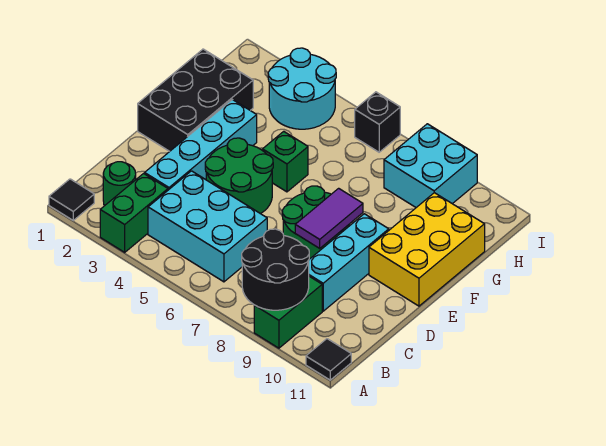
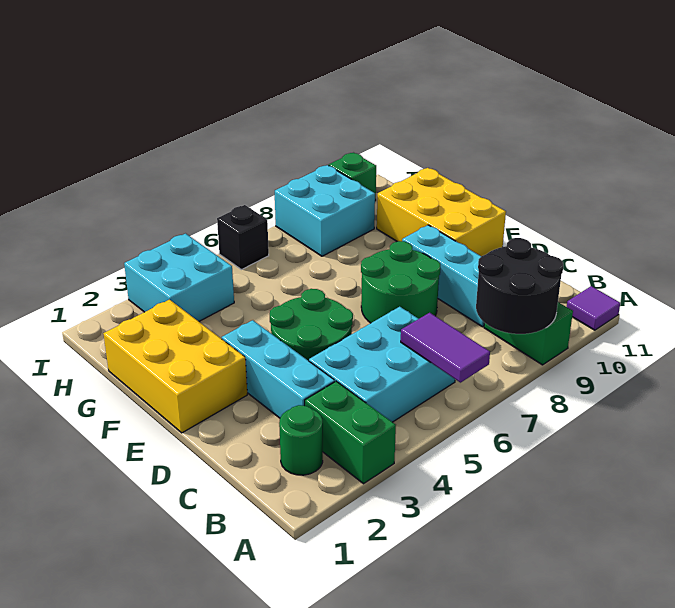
black 1x1 tile [49,179,94,220] -> none
black 1x1 tile [306,339,351,380] -> purple 1x1 tile [567,286,620,330]
cyan 1x4 brick [145,100,257,190] -> cyan 1x3 brick [222,320,335,418]
purple 1x2 tile [295,188,363,248] -> purple 1x2 tile moved to [401,313,490,383]
black 2x3 brick [138,49,253,151] -> yellow 2x3 brick [103,300,247,433]
green 1x1 brick [263,131,308,192] -> green 1x1 brick moved to [329,153,376,201]
cyan 2x2 round brick [268,48,336,129] -> cyan 2x2 brick [124,234,234,321]

